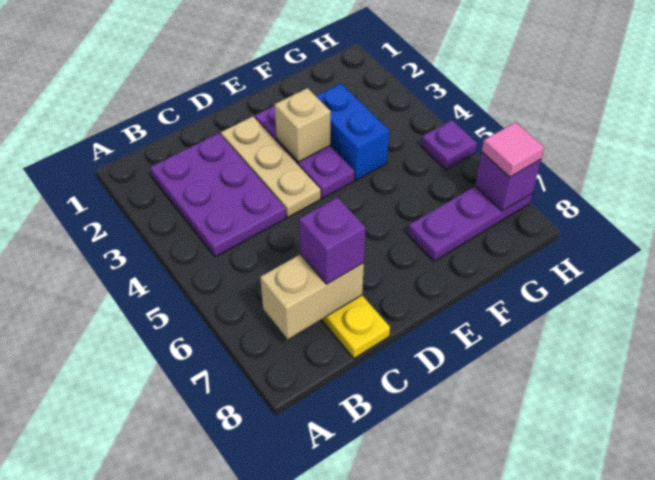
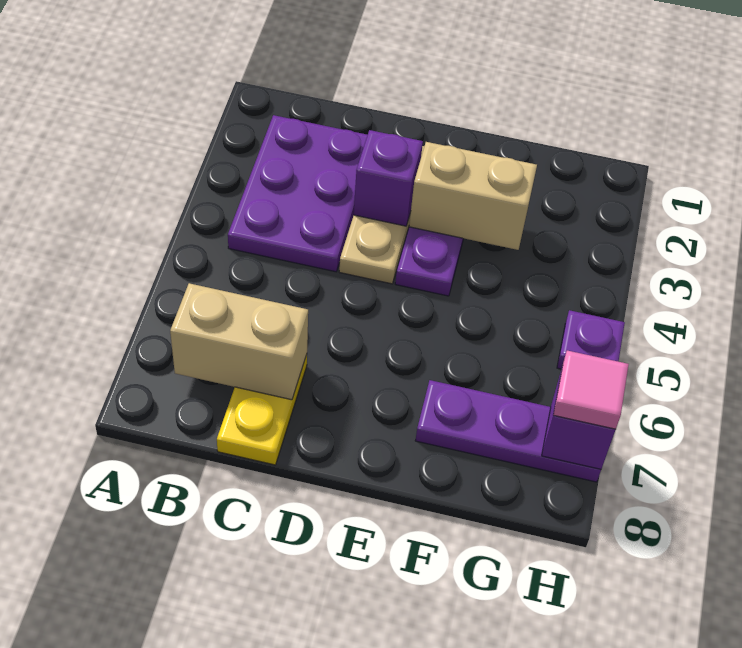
purple 1x1 brick [299,197,366,284] -> purple 1x1 brick moved to [354,130,423,226]
tan 1x1 brick [275,88,331,162] -> tan 1x2 brick [409,142,537,250]
blue 1x2 brick [316,84,389,180] -> none

